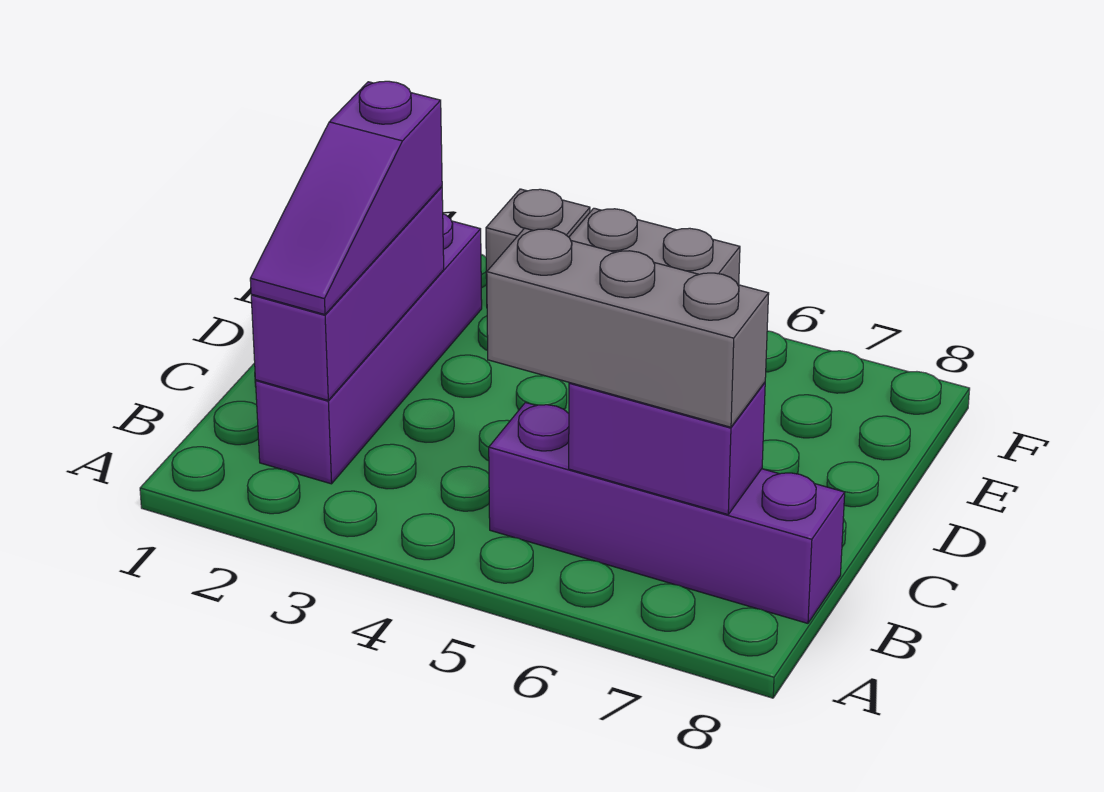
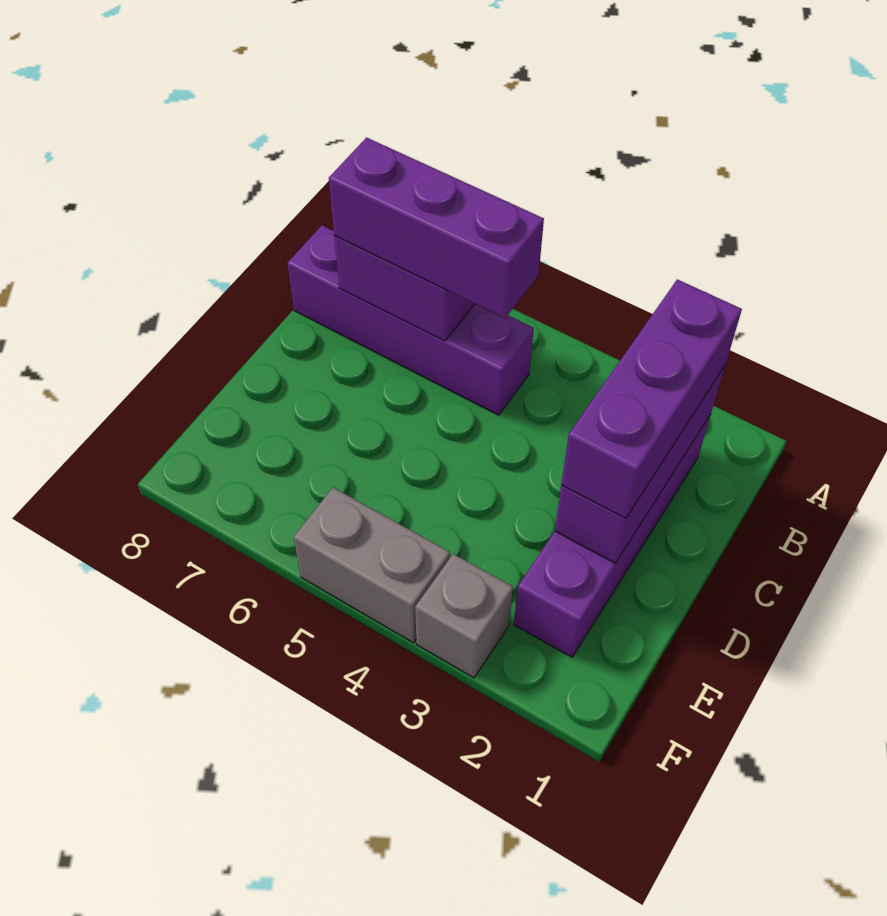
purple 1x3 slope [250,81,442,315] -> purple 1x3 brick [561,279,742,518]
grey 1x3 brick [487,228,769,427] -> purple 1x3 brick [329,138,544,318]

